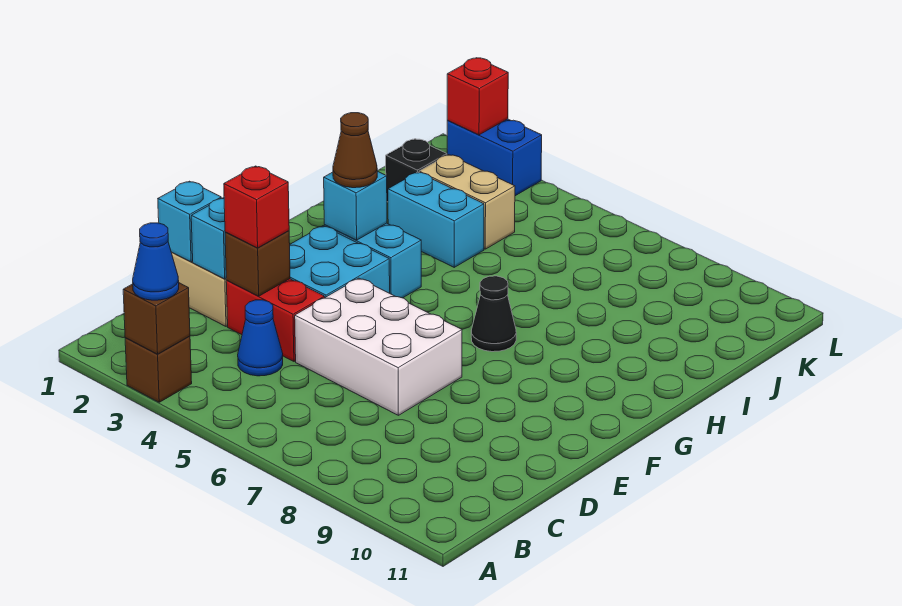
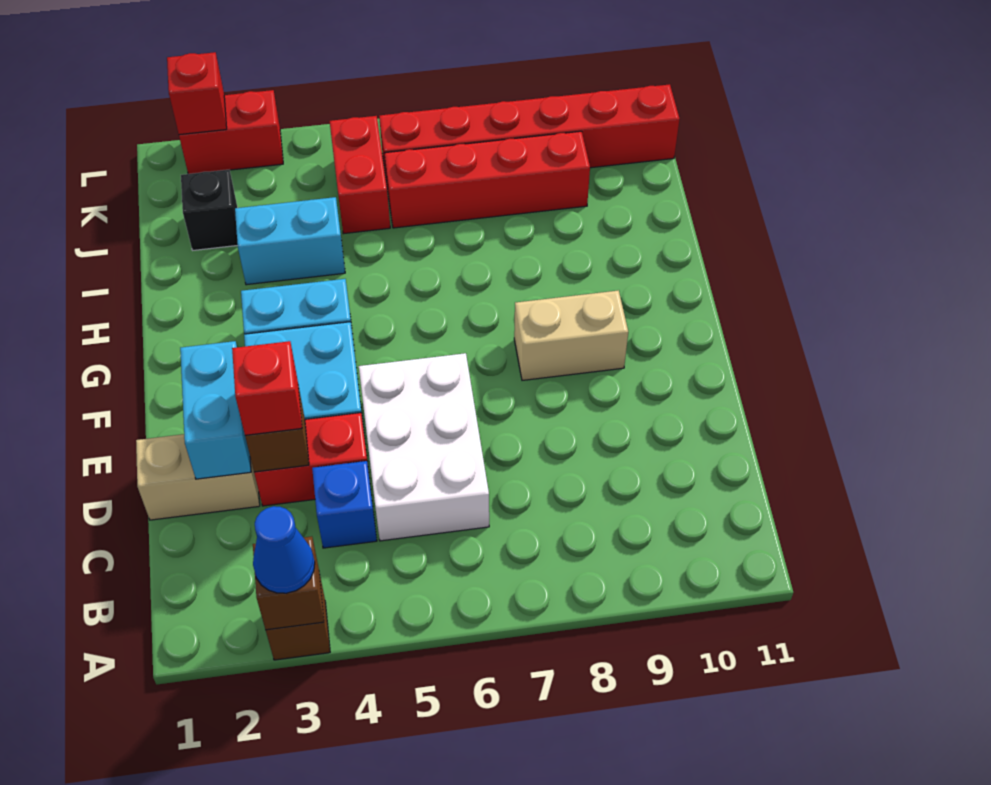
blue 1x1 cone [238,300,283,376] -> blue 1x1 brick [312,461,377,548]
cyan 1x1 brick [158,181,221,262] -> none
white 2x3 brick [295,278,462,415] -> white 2x3 brick turned to [359,353,489,541]
cyan 1x1 brick [324,171,387,240] -> none
brown 1x1 cone [333,113,377,188] -> none
black 1x1 cone [471,276,516,352] -> none
tan 1x2 brick [419,155,515,249] -> tan 1x2 brick moved to [514,290,628,380]
none -> red 1x2 brick [330,116,390,234]
none -> red 1x4 brick [384,131,590,228]
none -> red 1x6 brick [379,84,680,183]
blue 1x2 brick [447,119,542,196] -> red 1x2 brick [179,90,283,174]

